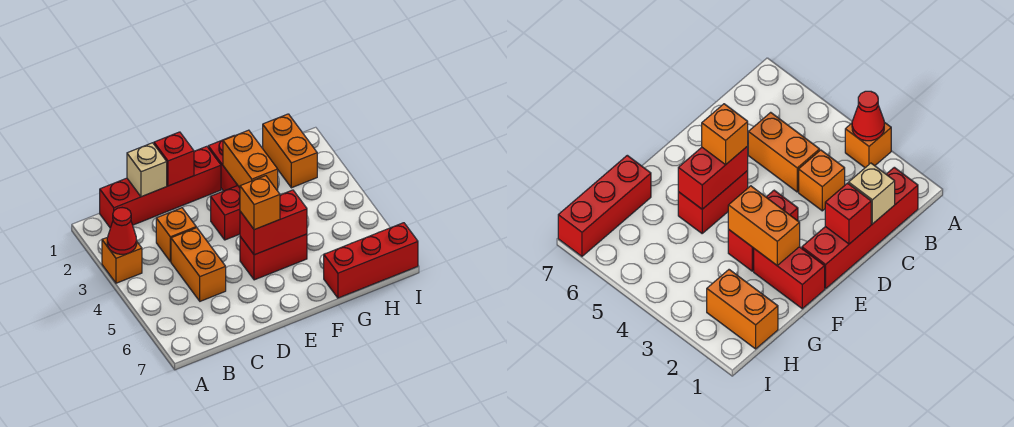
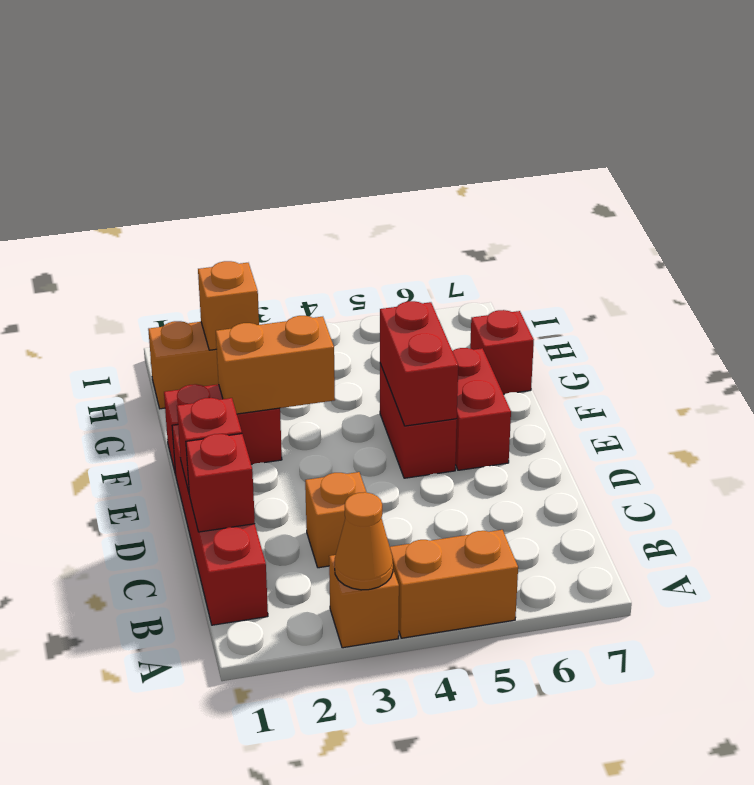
red 1x1 cone [107,208,137,254] -> orange 1x1 cone [335,492,393,590]
tan 1x1 brick [127,143,167,197] -> red 1x1 brick [186,434,255,532]
orange 1x2 brick [171,228,226,301] -> orange 1x2 brick moved to [390,530,518,638]
red 1x2 brick [211,186,240,240] -> red 1x2 brick moved to [452,348,511,470]
orange 1x1 brick [240,176,280,230] -> orange 1x1 brick moved to [198,261,259,350]
red 1x3 brick [324,223,418,298] -> red 1x1 brick [470,310,534,394]

